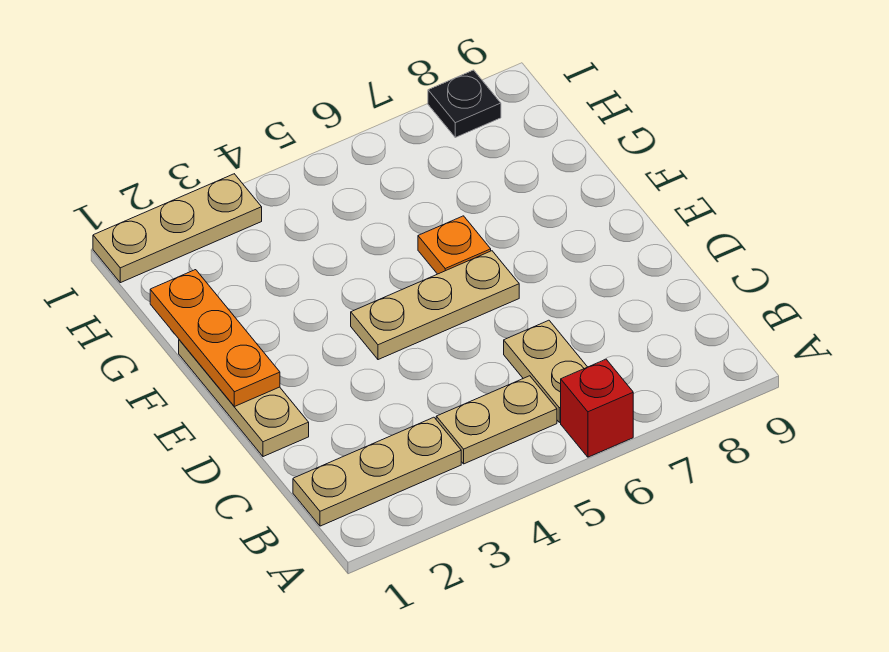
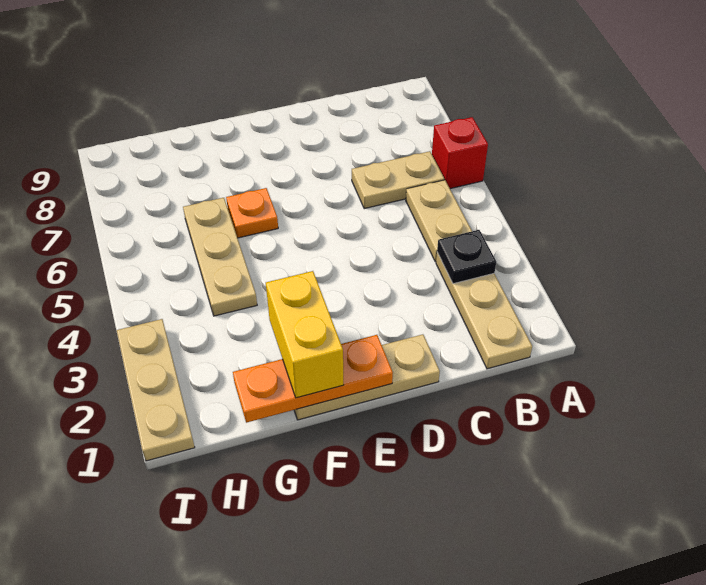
tan 1x3 plate [351,251,519,360] -> tan 1x3 plate moved to [183,198,257,316]
none -> yellow 1x2 brick [266,271,344,398]
black 1x1 plate [428,70,501,137] -> black 1x1 plate moved to [437,230,496,284]

